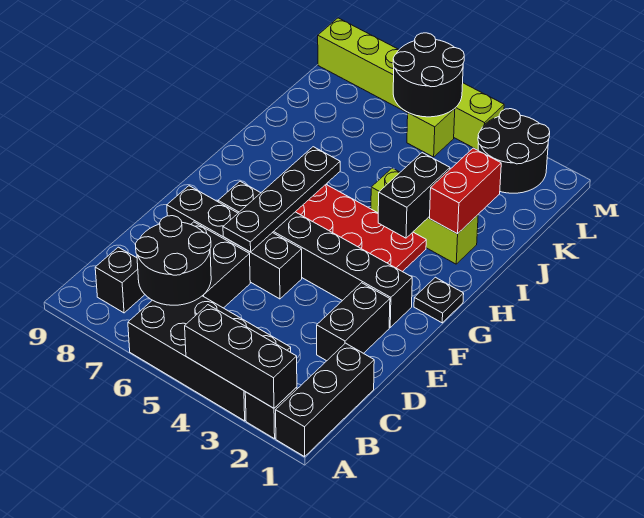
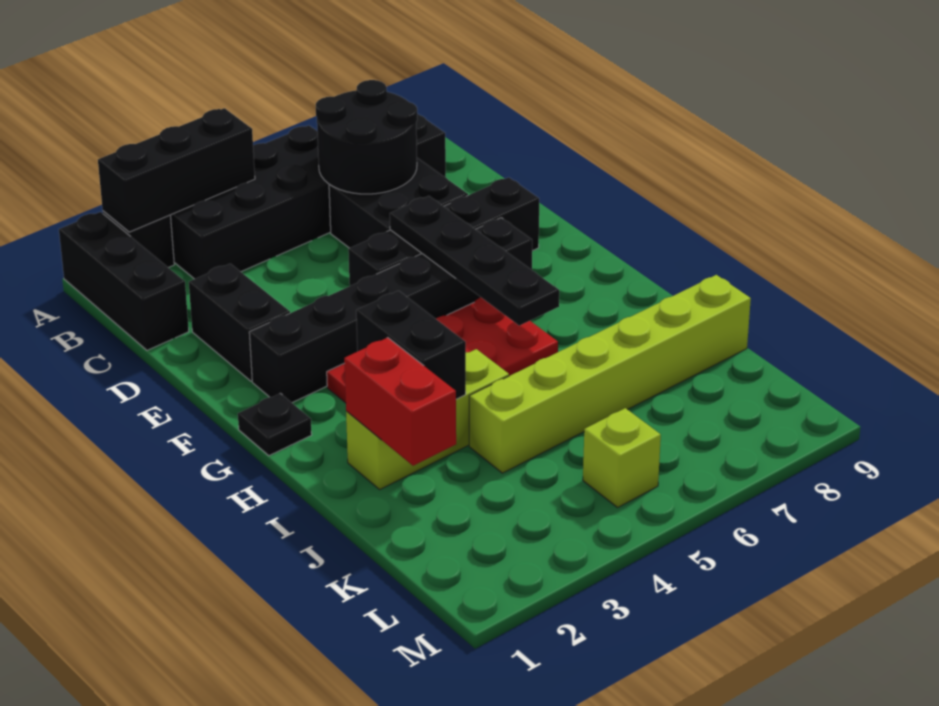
black 2x2 round brick [478,109,550,193] -> none
black 2x2 round brick [393,33,464,117] -> none
lime 1x6 brick [318,18,504,150] -> lime 1x6 brick moved to [469,275,751,473]

